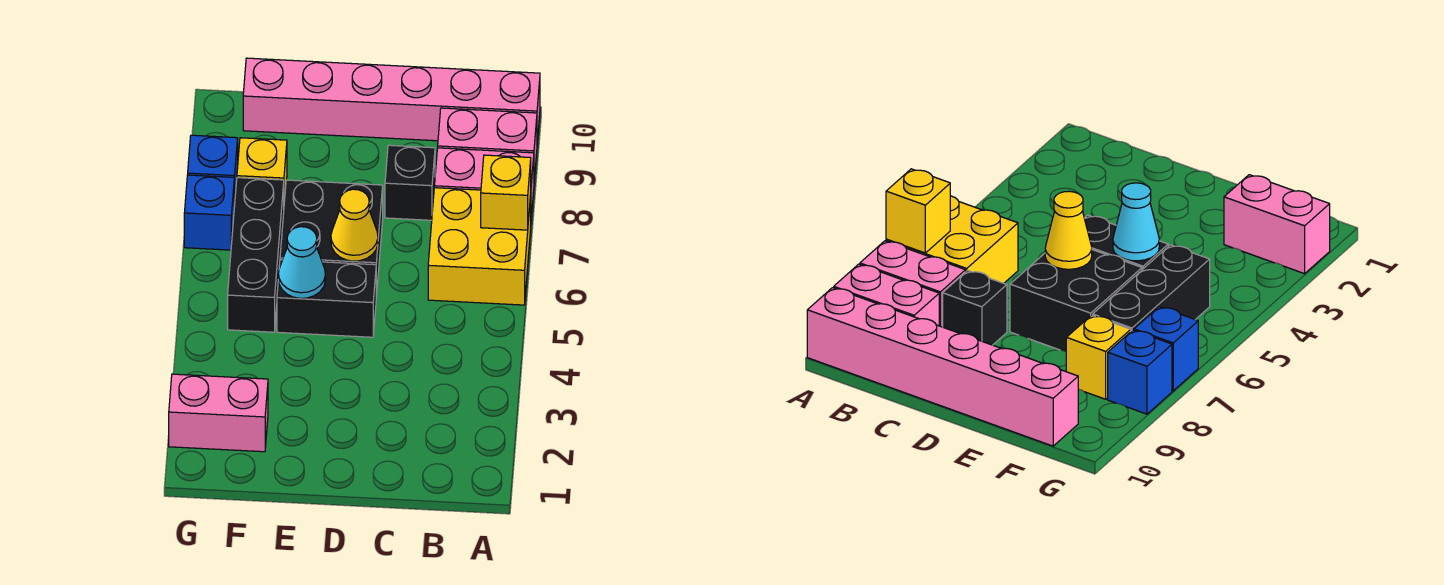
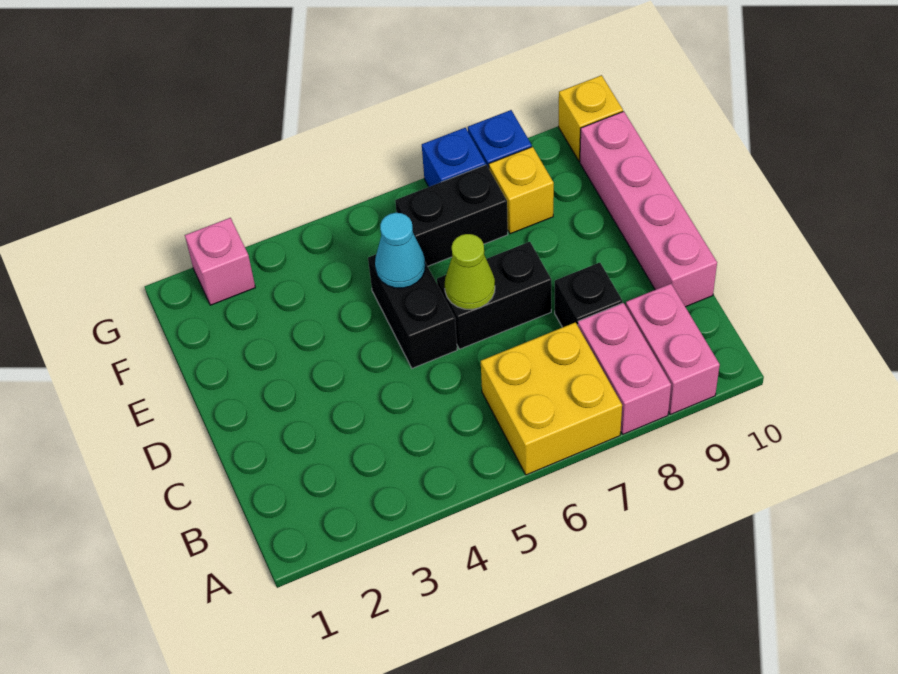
yellow 1x1 brick [481,155,531,230] -> yellow 1x1 brick moved to [559,75,623,161]
pink 1x6 brick [243,58,540,141] -> pink 1x4 brick [580,111,717,307]
black 2x2 brick [280,180,383,297] -> black 1x2 brick [437,242,551,349]
yellow 1x1 cone [331,189,378,261] -> lime 1x1 cone [445,234,495,309]
pink 1x2 brick [169,374,268,452] -> pink 1x1 brick [185,218,255,305]
black 1x3 brick [228,178,284,332] -> black 1x2 brick [395,165,508,266]

